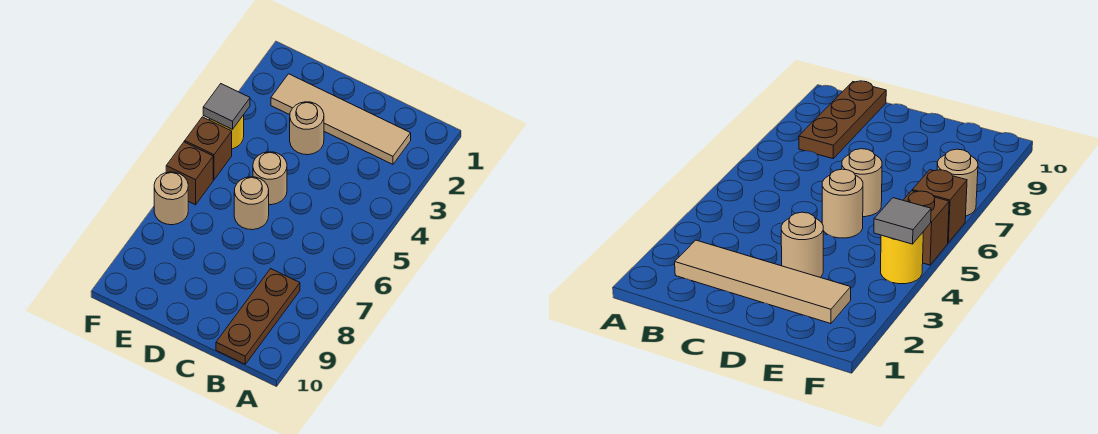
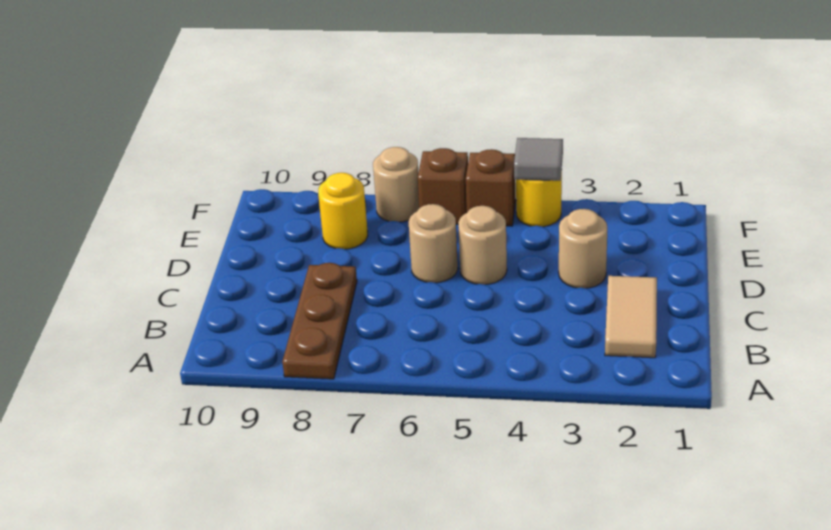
tan 1x4 tile [271,74,411,164] -> tan 1x2 tile [605,276,657,358]
brown 1x3 plate [216,269,300,364] -> brown 1x3 plate turned to [282,263,357,379]
none -> yellow 1x1 round brick [318,173,368,249]

